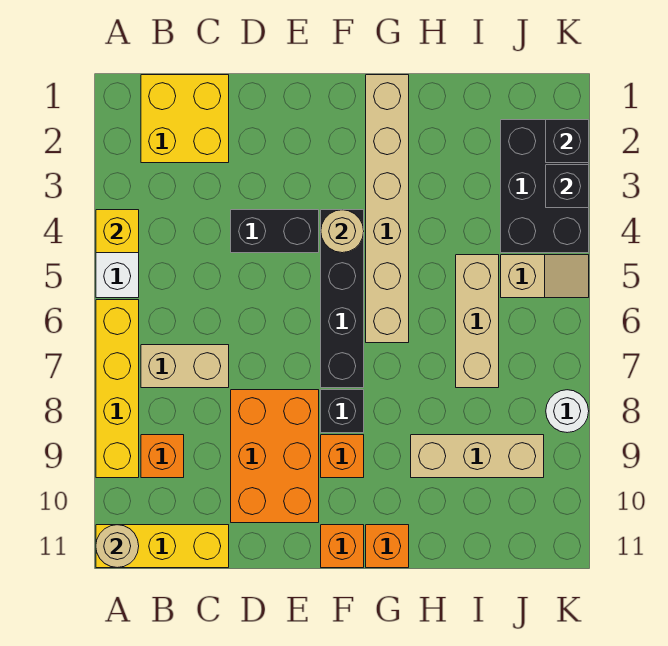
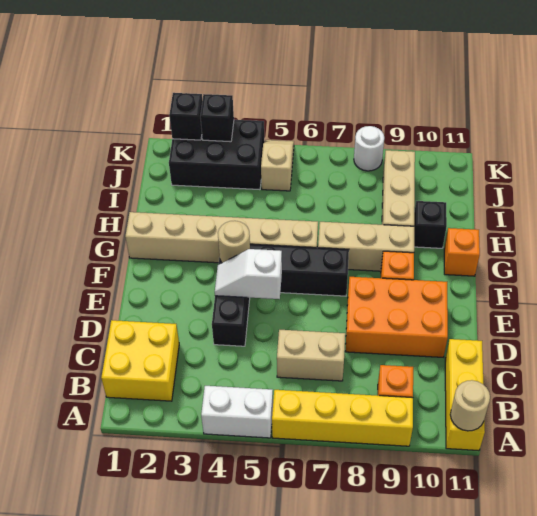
yellow 1x1 brick [96,210,139,253] -> none
tan 1x2 brick [141,345,229,388] -> tan 1x2 brick turned to [277,330,345,381]
none -> white 1x2 slope [215,249,282,299]
black 1x1 brick [321,390,364,433] -> black 1x1 brick moved to [414,201,447,248]
orange 1x1 brick [321,525,364,568] -> none
tan 1x3 brick [456,255,499,388] -> tan 1x3 brick moved to [318,222,414,271]

